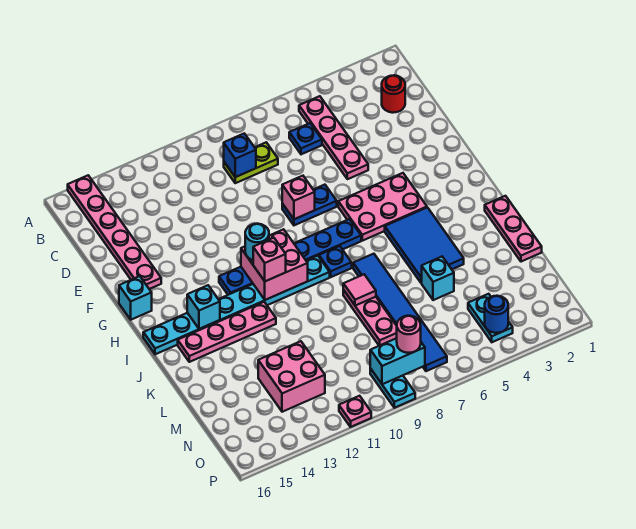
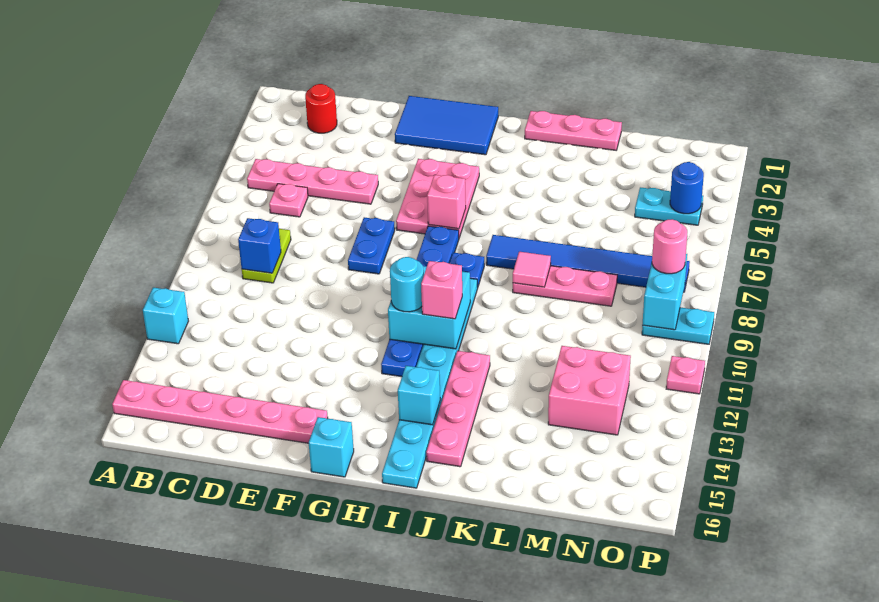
blue 1x1 plate [289,123,322,154] -> pink 1x1 plate [269,184,308,217]
pink 1x1 brick [282,176,315,219] -> pink 1x1 brick moved to [427,175,466,229]
pink 2x2 brick [241,229,308,300] -> cyan 2x2 brick [388,266,470,349]
blue 2x3 tile [385,207,464,283] -> blue 2x3 tile moved to [395,96,498,155]
cyan 1x1 brick [422,257,454,300] -> cyan 1x1 brick moved to [143,287,188,344]

